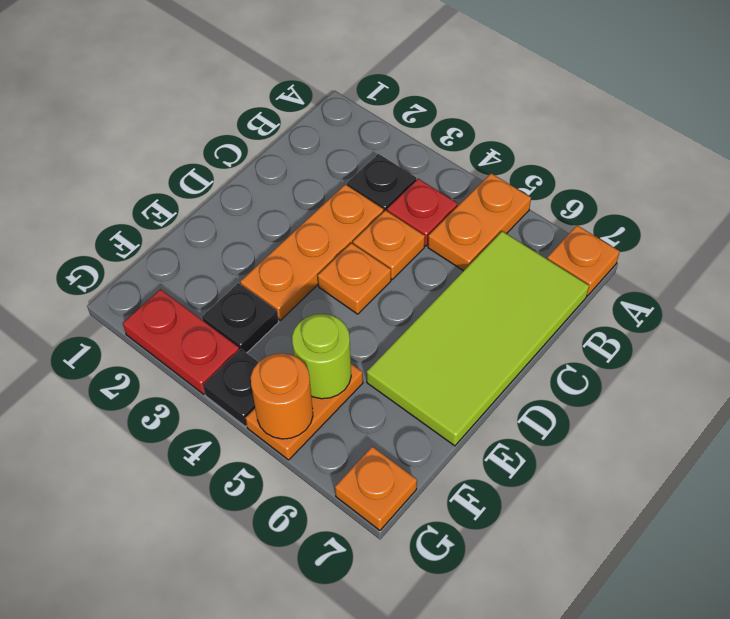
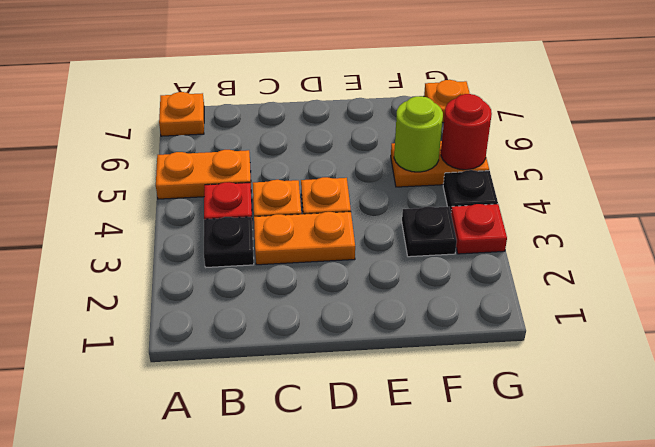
lime 2x4 tile [367,231,589,446] -> none
orange 1x3 plate [240,184,383,320] -> orange 1x2 plate [254,212,355,265]
red 1x2 plate [123,289,239,394] -> red 1x1 plate [451,204,507,254]
orange 1x1 round brick [251,353,313,439] -> red 1x1 round brick [441,94,492,170]

